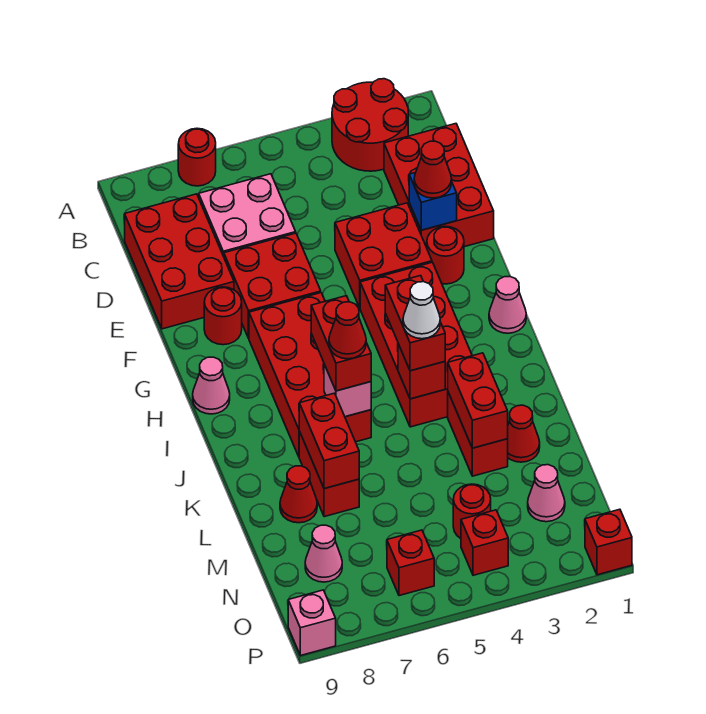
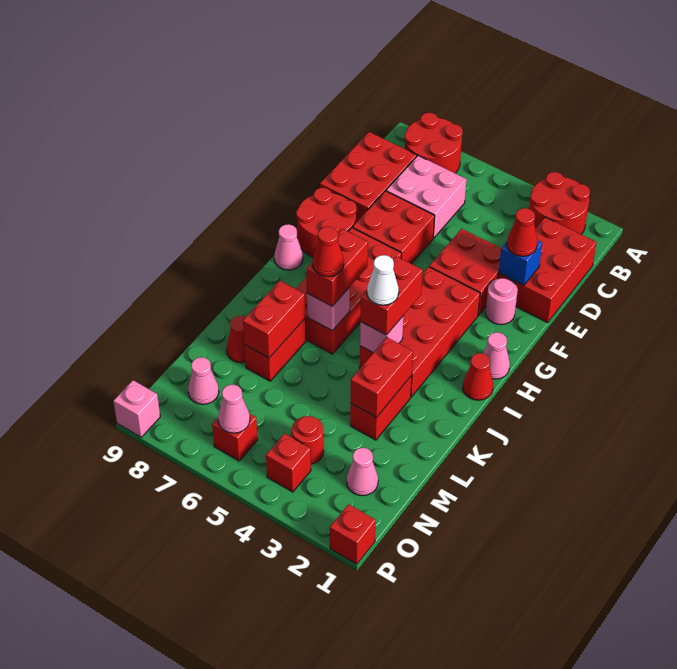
red 1x1 round brick [178,128,216,186] -> red 2x2 round brick [405,113,463,173]
red 1x1 round brick [427,226,464,284] -> pink 1x1 round brick [486,278,518,325]
red 1x1 round brick [204,287,242,345] -> red 2x2 round brick [296,188,357,257]
red 1x1 brick [398,344,445,399] -> pink 1x1 brick [360,315,404,353]
red 1x1 cone [508,405,540,462] -> red 1x1 cone moved to [463,353,493,400]
none -> pink 1x1 cone [218,385,250,433]

